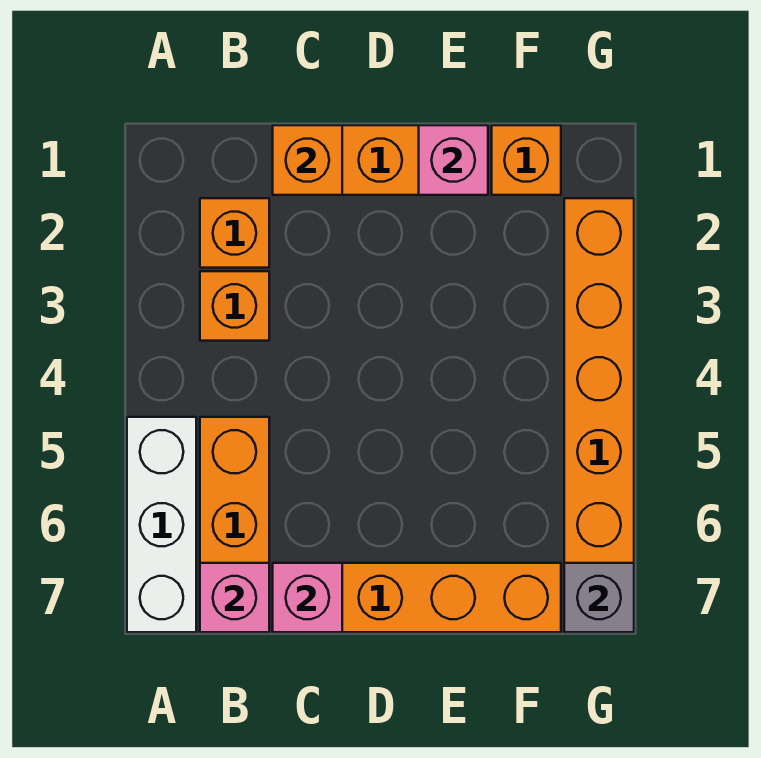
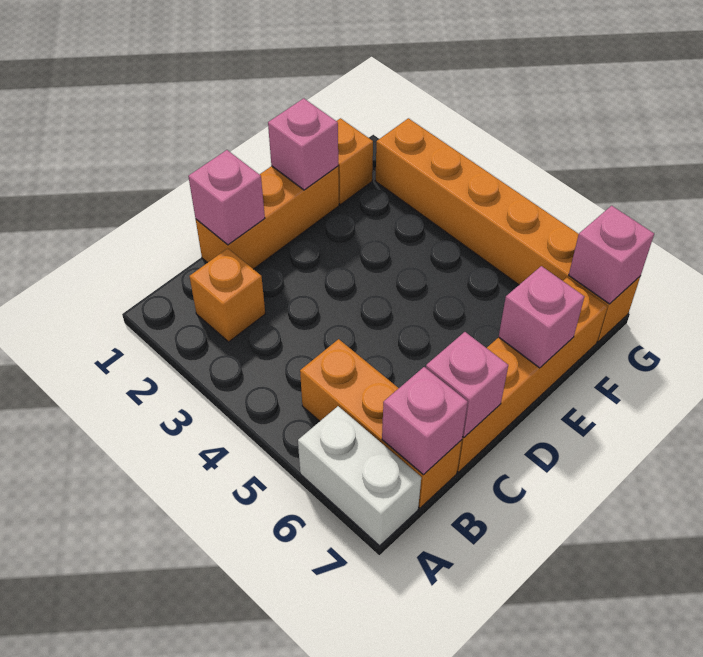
white 1x3 brick [127,417,196,632] -> white 1x2 brick [298,406,421,546]
orange 1x1 brick [200,271,269,341] -> none
orange 1x1 brick [273,125,342,195] -> pink 1x1 brick [188,150,265,245]
none -> pink 1x1 brick [499,266,585,368]
grey 1x1 brick [564,563,634,632] -> pink 1x1 brick [569,206,654,304]

